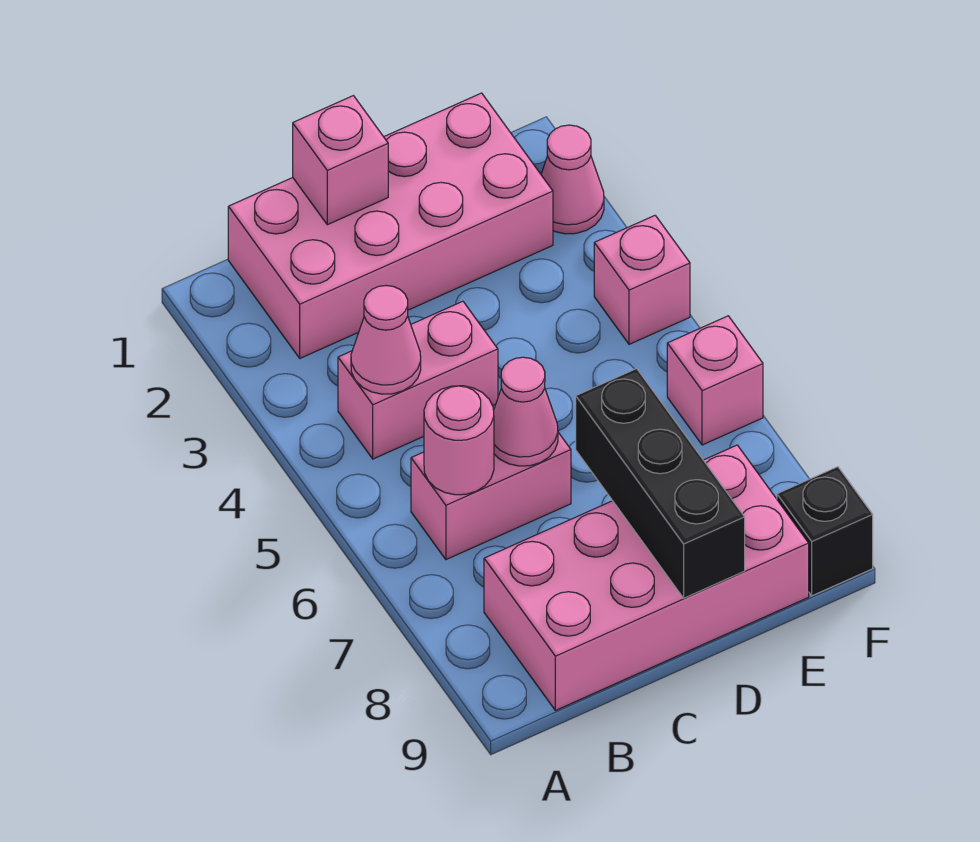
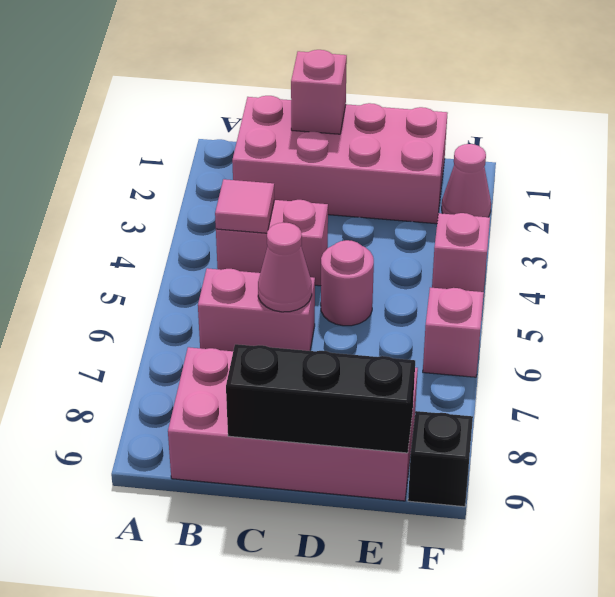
pink 1x1 cone [351,286,421,394] -> pink 1x1 tile [215,179,275,233]
pink 1x1 round brick [424,386,494,495] -> pink 1x1 round brick moved to [321,240,374,326]
black 1x3 brick [576,369,745,598] -> black 1x3 brick turned to [226,344,415,453]

